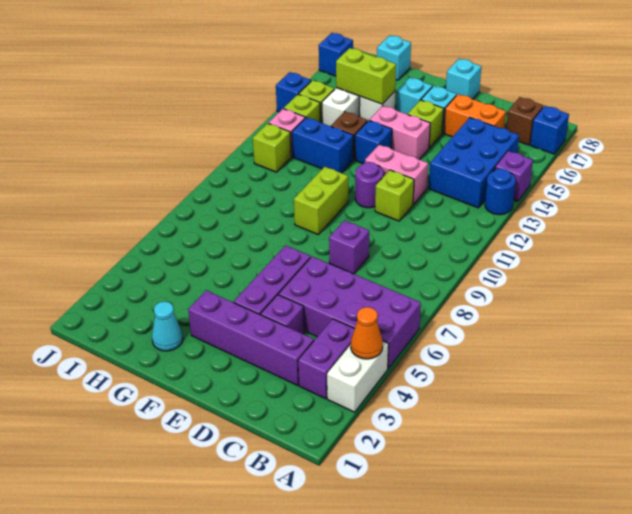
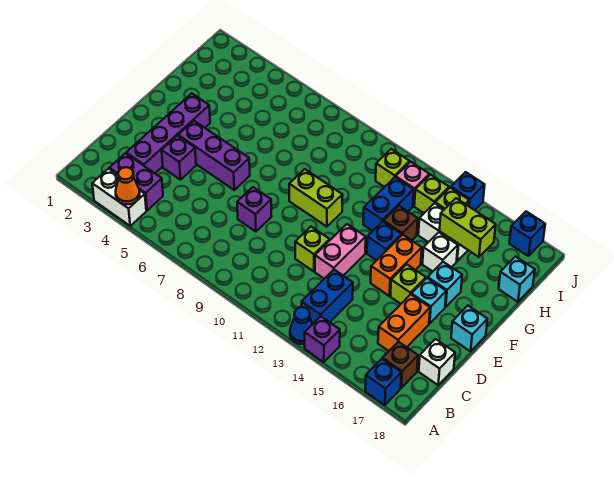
purple 2x4 brick [278,257,421,368] -> none
blue 1x1 round brick [485,169,515,215] -> blue 1x1 cone [290,307,312,344]
blue 2x3 brick [429,118,519,208] -> blue 1x2 brick [302,270,353,324]
none -> white 1x1 brick [419,339,455,385]
purple 1x1 round brick [355,162,383,208] -> none
pink 1x2 brick [369,106,430,160] -> orange 1x2 brick [371,235,422,296]
cyan 1x1 cone [152,301,183,351] -> none
lime 1x2 brick [336,48,396,104] -> lime 1x2 brick turned to [440,198,496,257]

